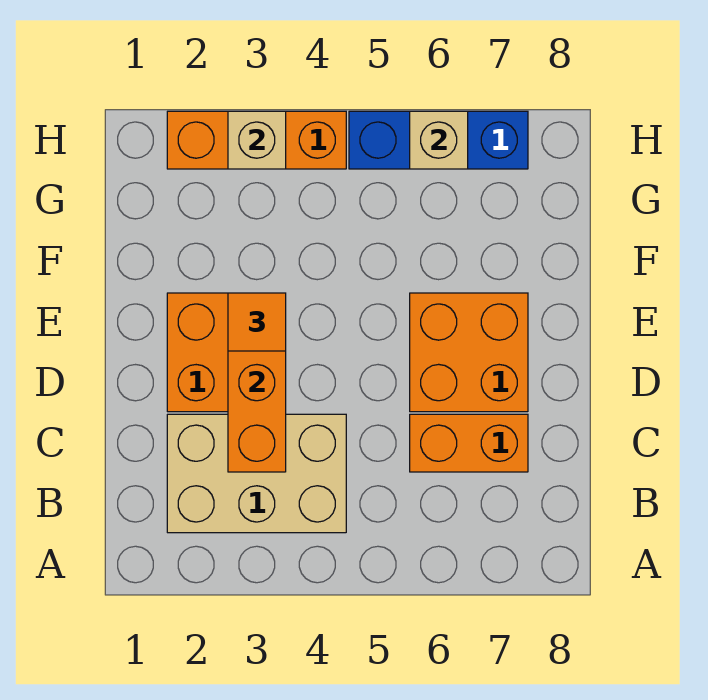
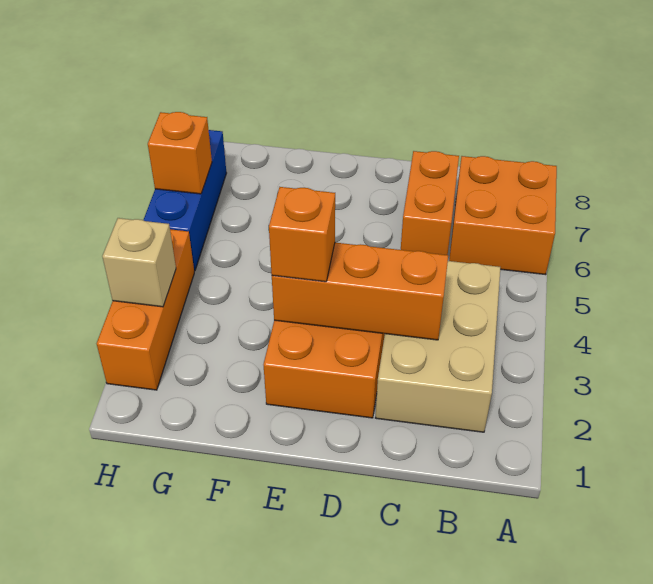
orange 2x2 brick [410,293,528,412] -> orange 2x2 brick moved to [449,156,557,275]
orange 1x1 tile [228,293,286,351] -> orange 1x1 brick [269,187,335,282]
tan 1x1 brick [410,111,468,169] -> orange 1x1 brick [148,112,212,194]

